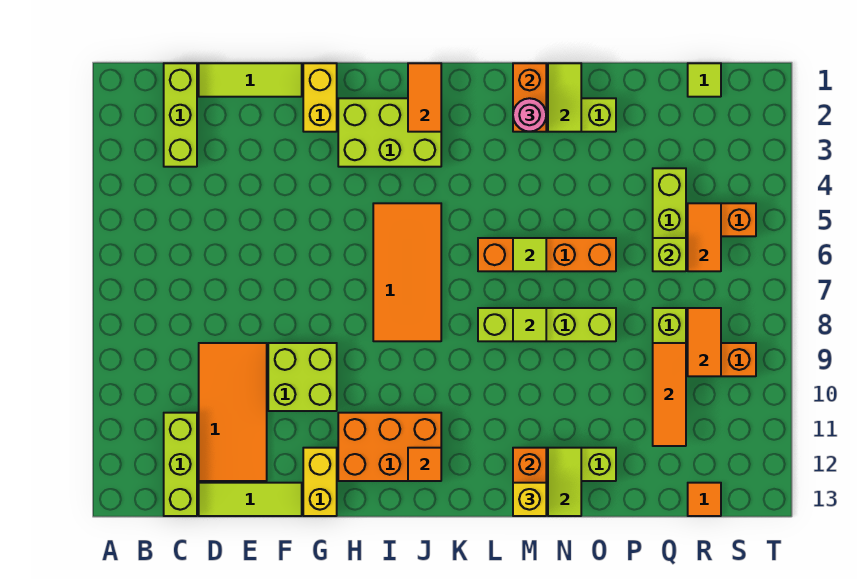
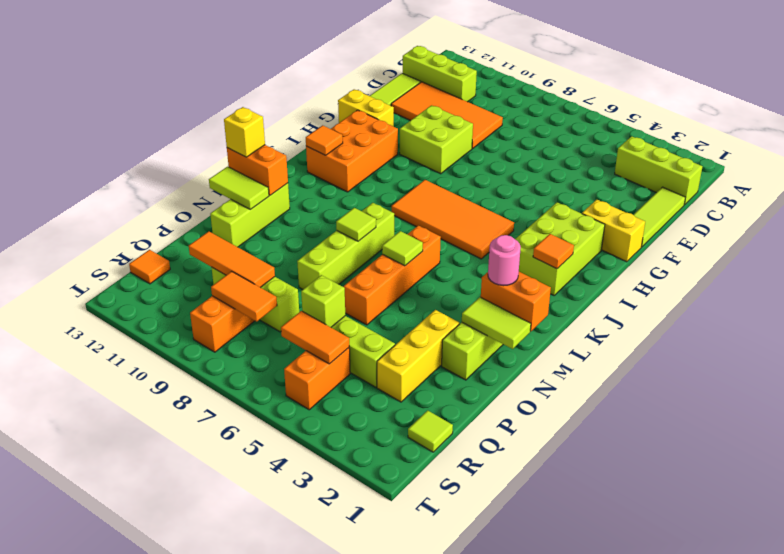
orange 1x2 tile [408,63,441,132] -> orange 1x1 tile [533,234,574,269]
none -> yellow 1x3 brick [377,310,459,402]

